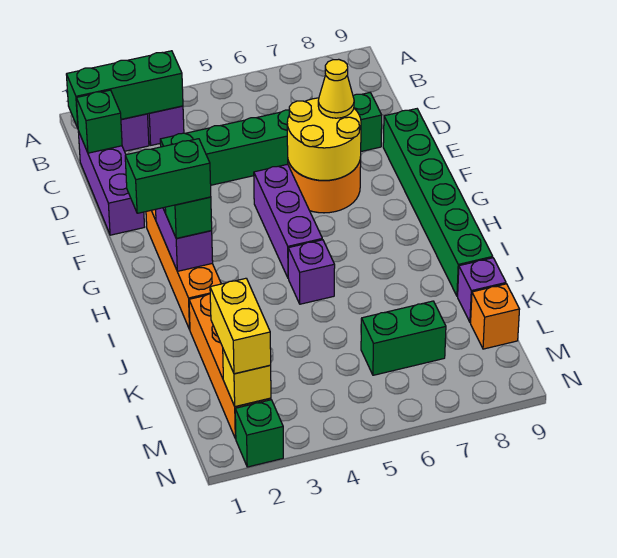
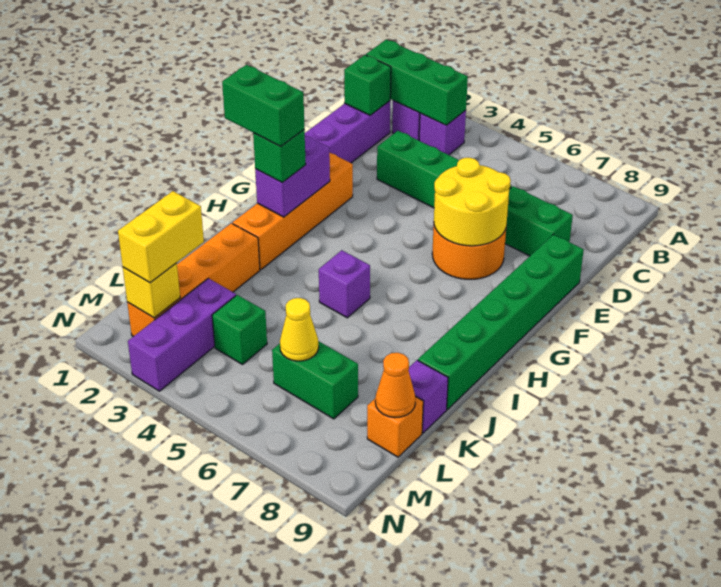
yellow 1x1 cone [318,59,354,118] -> yellow 1x1 cone moved to [280,298,319,361]
purple 1x3 brick [254,164,322,277] -> purple 1x3 brick moved to [128,278,236,391]
none -> orange 1x1 cone [375,353,416,418]
green 1x1 brick [235,400,283,467] -> green 1x1 brick moved to [212,295,267,364]

